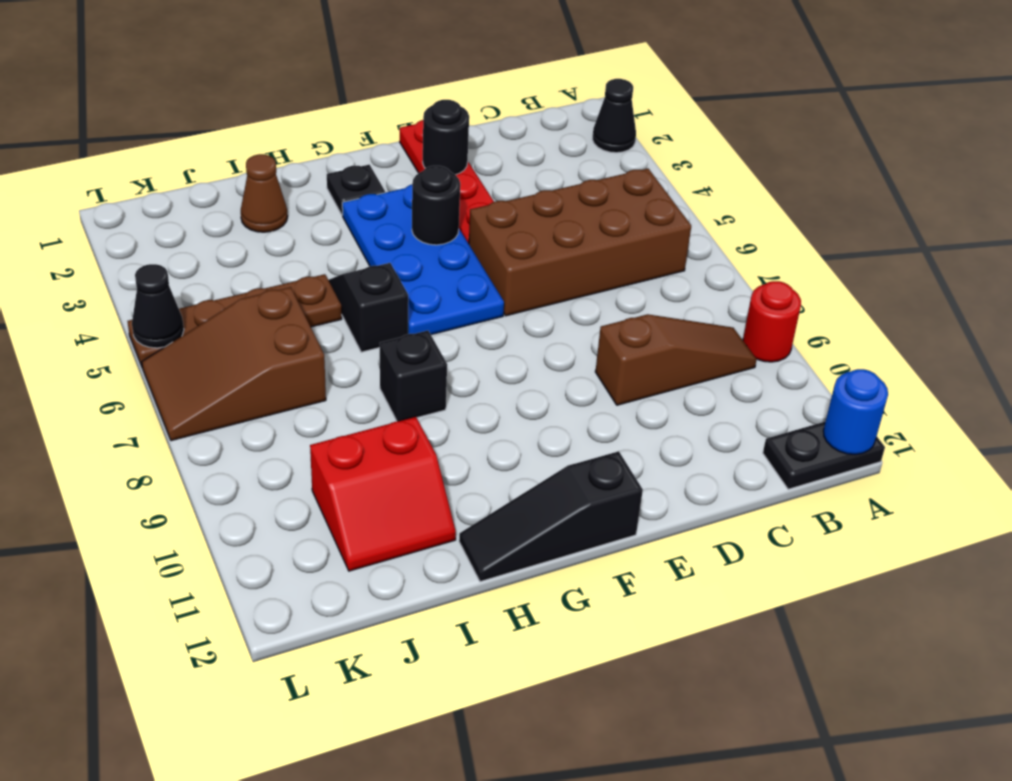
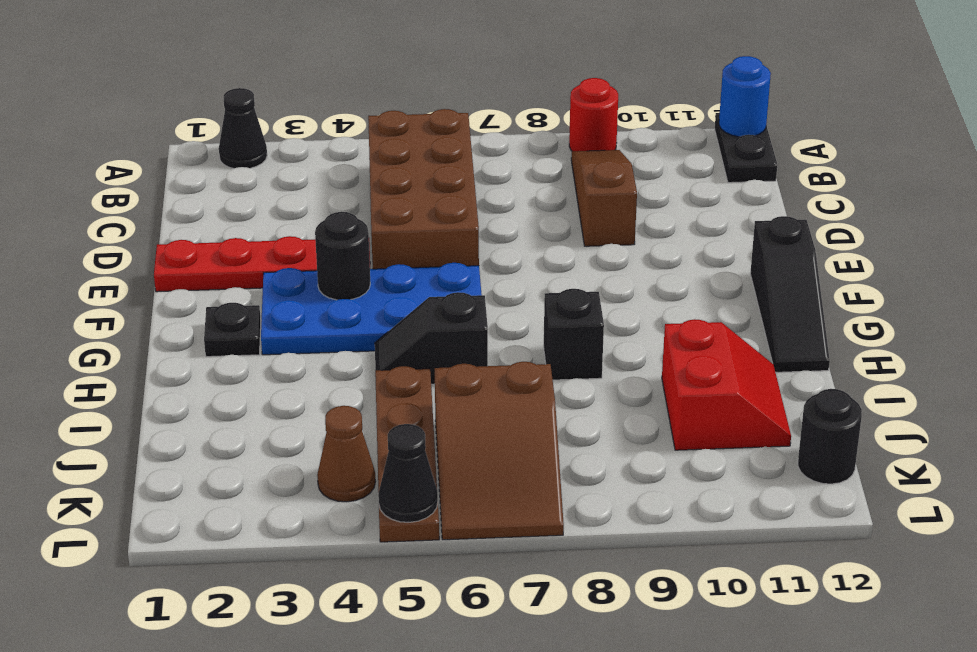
black 1x1 round brick [423,100,469,175] -> black 1x1 round brick moved to [798,389,862,484]
brown 1x1 cone [241,154,288,232] -> brown 1x1 cone moved to [317,406,376,502]

